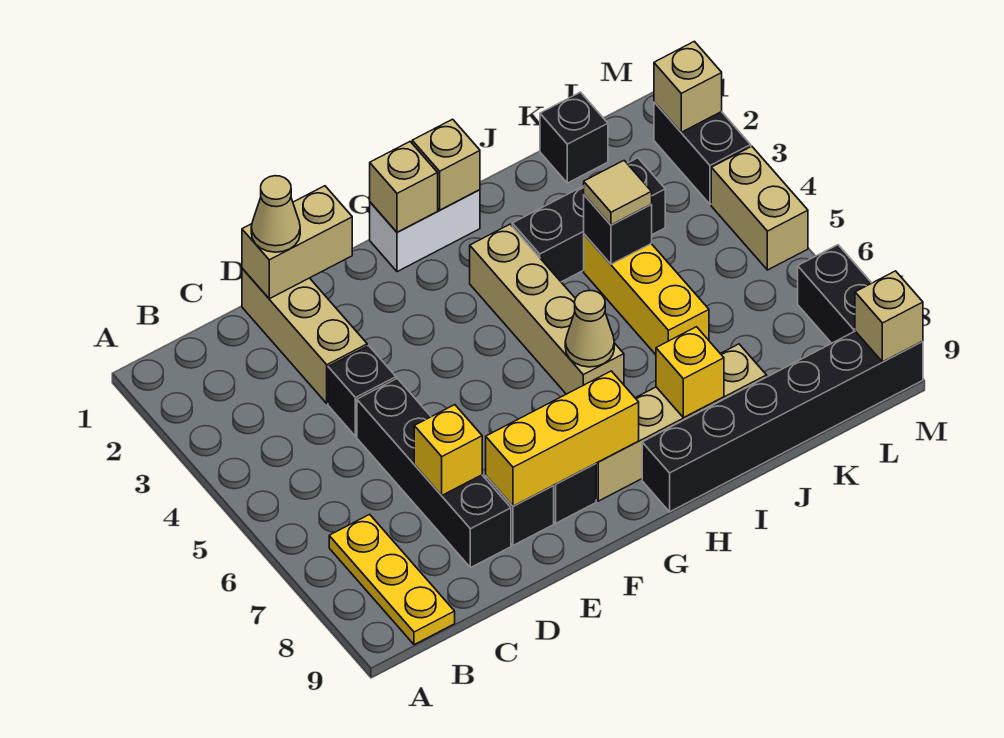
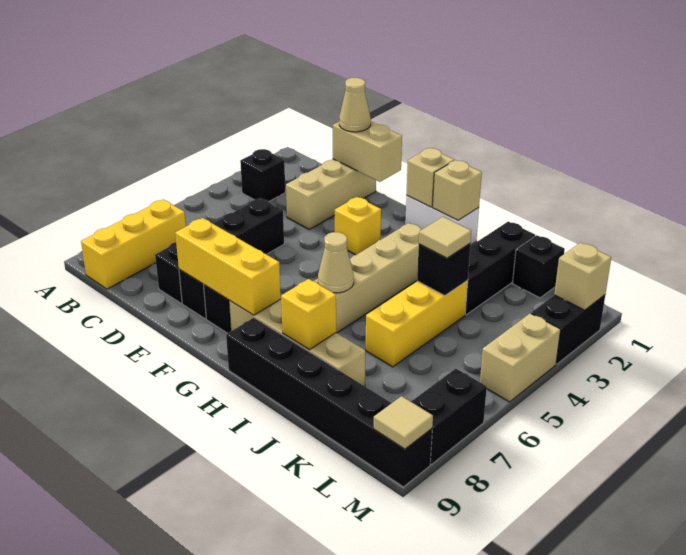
yellow 1x3 plate [329,514,455,645] -> yellow 1x3 brick [81,199,186,289]
black 1x1 brick [328,346,396,436] -> black 1x1 brick moved to [240,149,285,202]
yellow 1x1 brick [414,405,482,495] -> yellow 1x1 brick moved to [335,197,381,255]
black 1x3 brick [512,158,665,282] -> black 1x3 brick turned to [465,222,535,315]
tan 1x1 brick [855,271,923,362] -> tan 1x1 tile [374,396,433,449]

